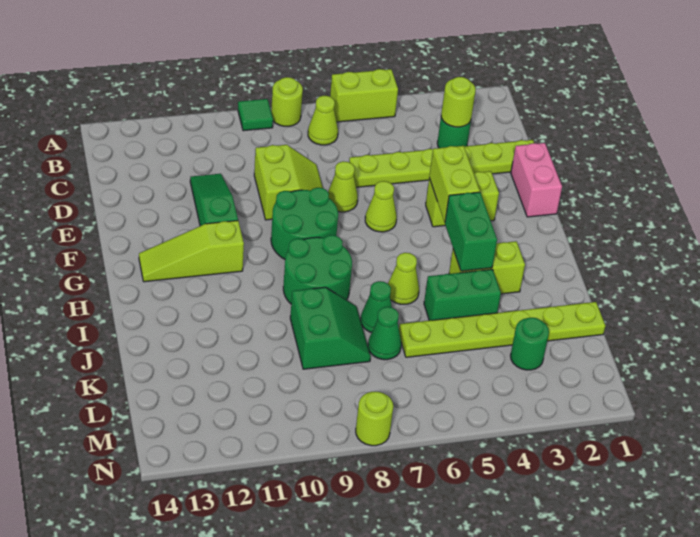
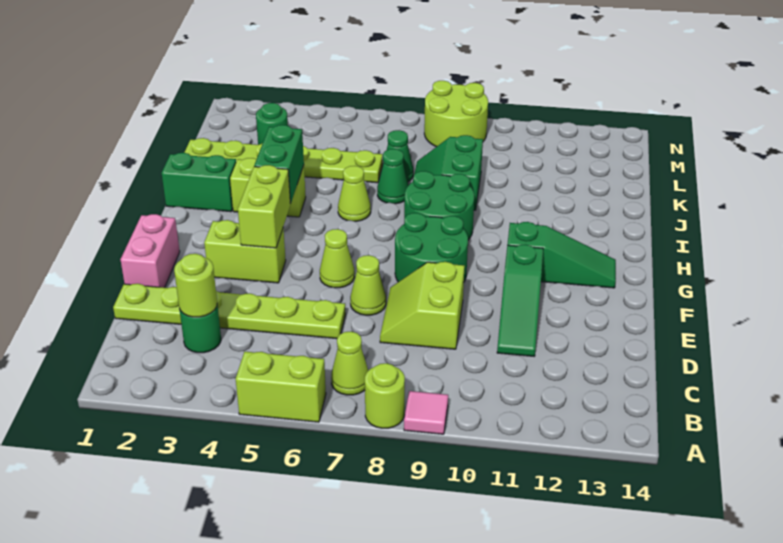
green 1x1 tile [238,99,273,131] -> pink 1x1 tile [404,391,448,434]
lime 1x3 slope [139,220,244,282] -> green 1x3 slope [507,222,616,288]
green 1x2 brick [424,269,501,321] -> green 1x2 brick moved to [162,153,236,212]
lime 1x1 round brick [356,392,393,446] -> lime 2x2 round brick [424,81,488,147]

